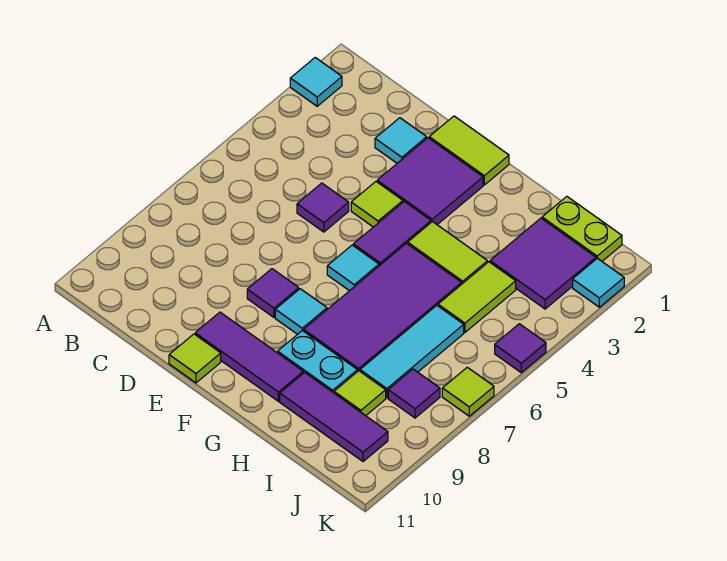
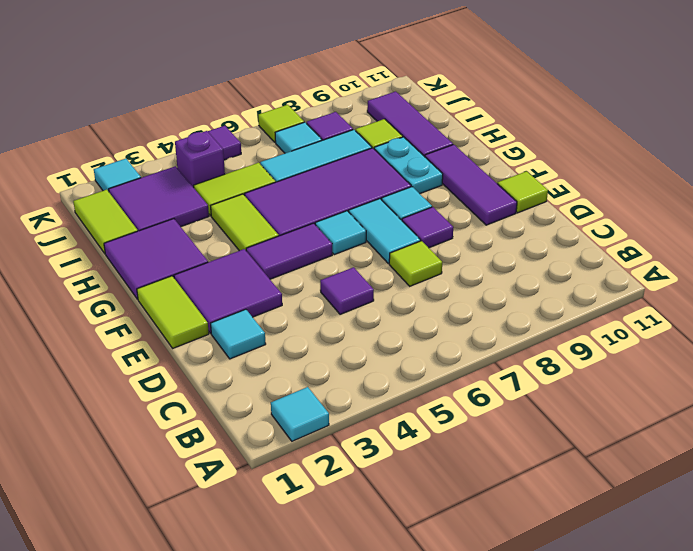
lime 1x1 tile [351,182,403,227] -> lime 1x1 tile moved to [389,241,442,286]
none -> cyan 1x2 tile [349,199,421,264]
none -> purple 2x2 tile [104,219,208,299]
lime 1x2 plate [542,197,622,261] -> lime 1x2 tile [73,190,138,253]
none -> purple 1x1 brick [175,131,225,188]
none -> cyan 1x1 tile [275,122,322,153]

